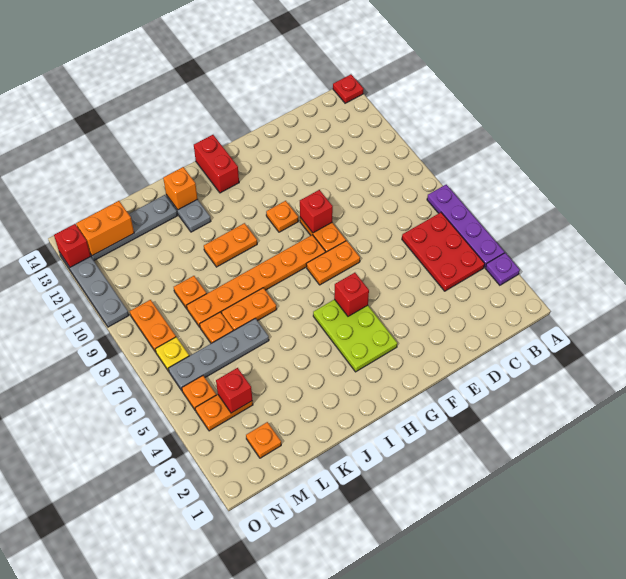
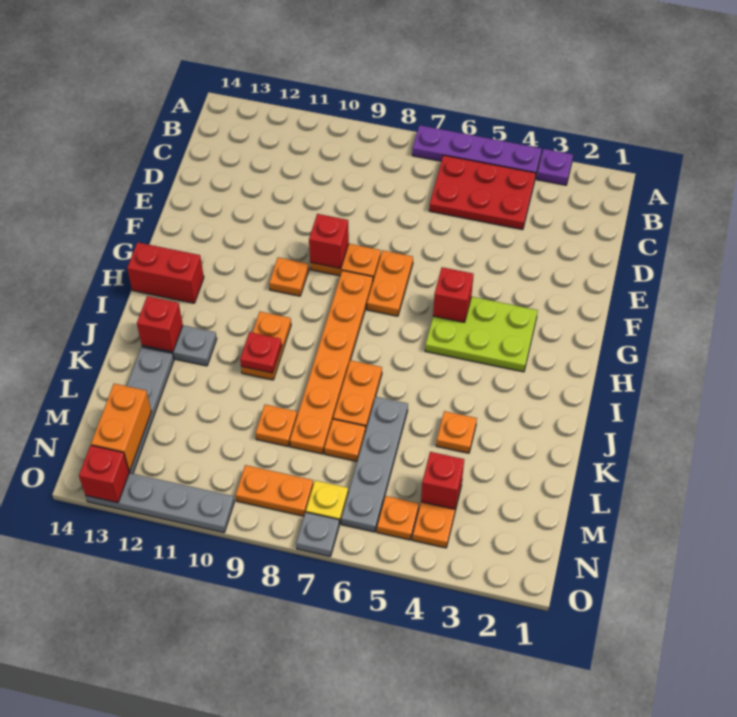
red 1x1 plate [333,74,363,103] -> red 1x1 plate moved to [240,332,282,373]
orange 1x1 brick [163,167,197,210] -> red 1x1 brick [137,296,183,352]
orange 1x1 plate [246,422,281,458] -> orange 1x1 plate moved to [436,411,477,453]
none -> grey 1x1 plate [296,512,339,556]

